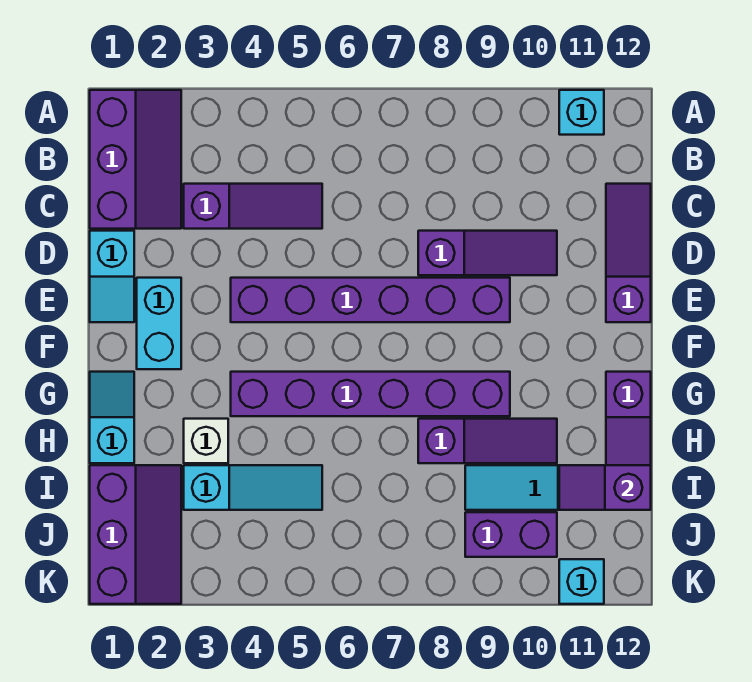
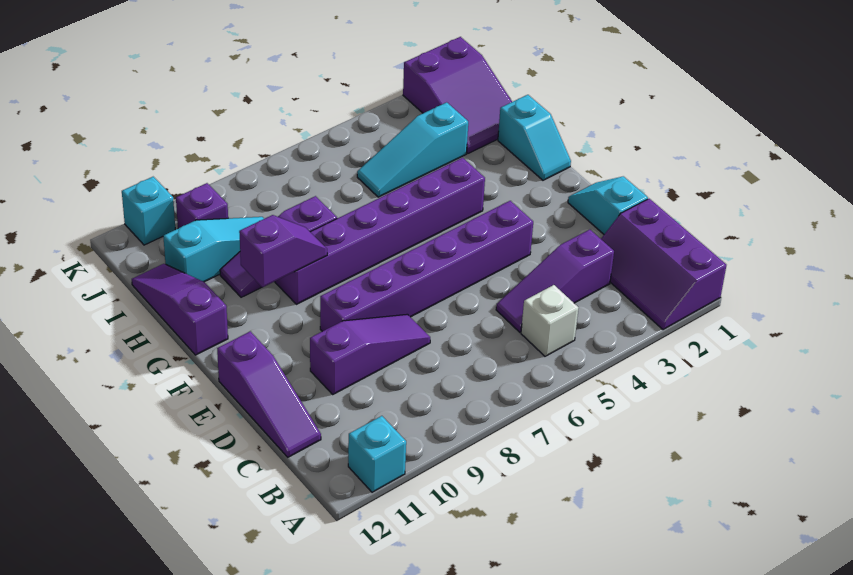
purple 1x3 slope [418,231,557,275] -> purple 1x3 slope turned to [310,314,430,394]
cyan 1x2 brick [137,278,181,369] -> none
white 1x1 brick [184,419,228,463] -> white 1x1 brick moved to [521,285,578,356]
purple 2x3 slope [90,465,181,604] -> purple 2x3 slope turned to [403,37,512,154]
purple 1x2 slope [559,465,651,510] -> purple 1x2 slope moved to [239,215,327,287]
purple 1x2 brick [465,512,557,557] -> purple 1x1 brick [176,183,228,228]

